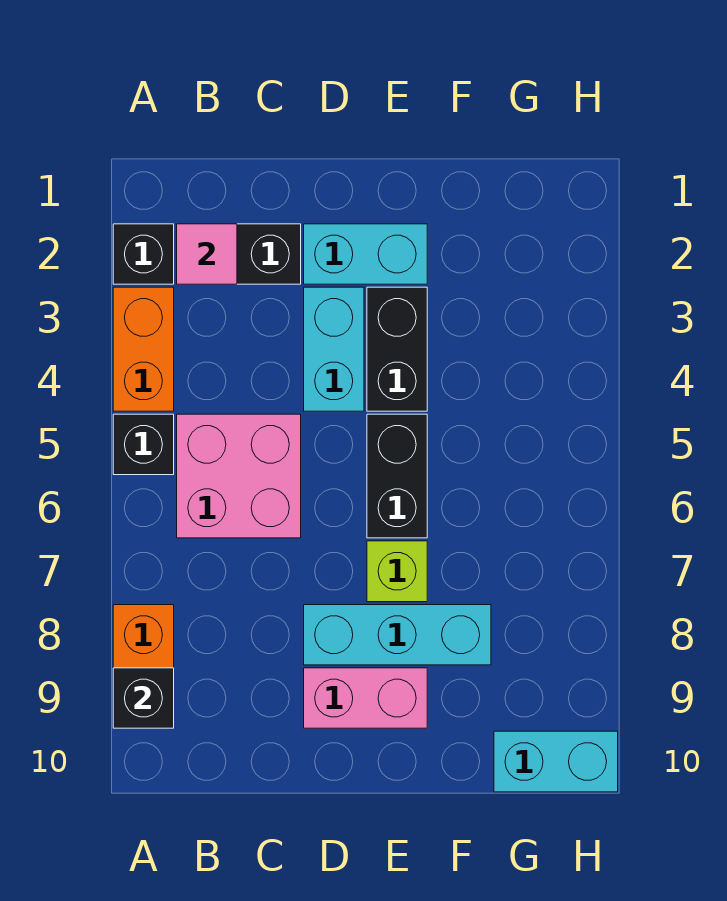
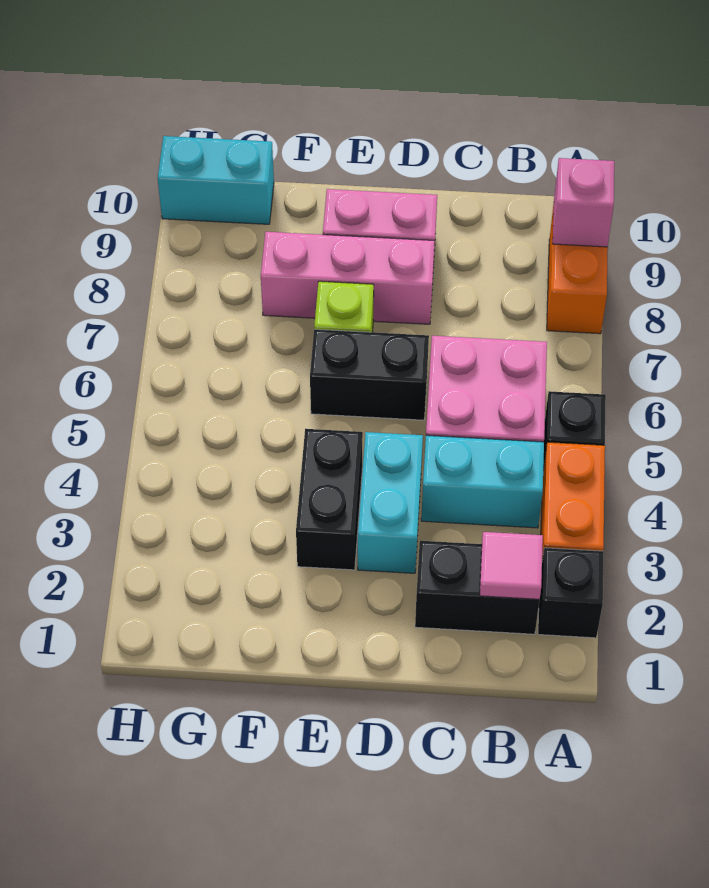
black 1x1 brick [113,668,174,728] -> pink 1x1 brick [553,158,614,247]
cyan 1x2 brick [304,224,427,284] -> cyan 1x2 brick moved to [421,435,544,528]
cyan 1x3 brick [304,605,491,665] -> pink 1x3 brick [261,232,435,324]
black 1x2 brick [367,414,427,538] -> black 1x2 brick turned to [310,329,429,420]

